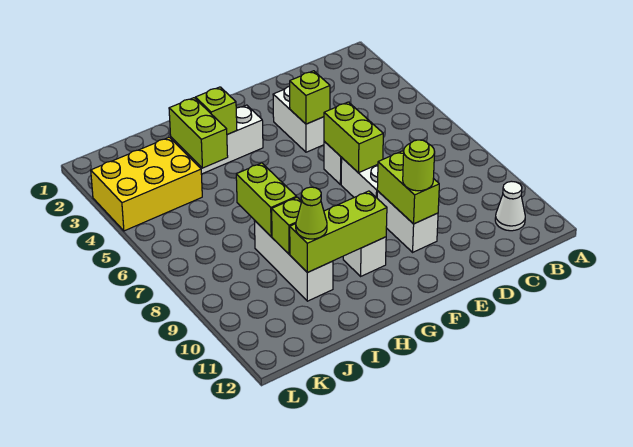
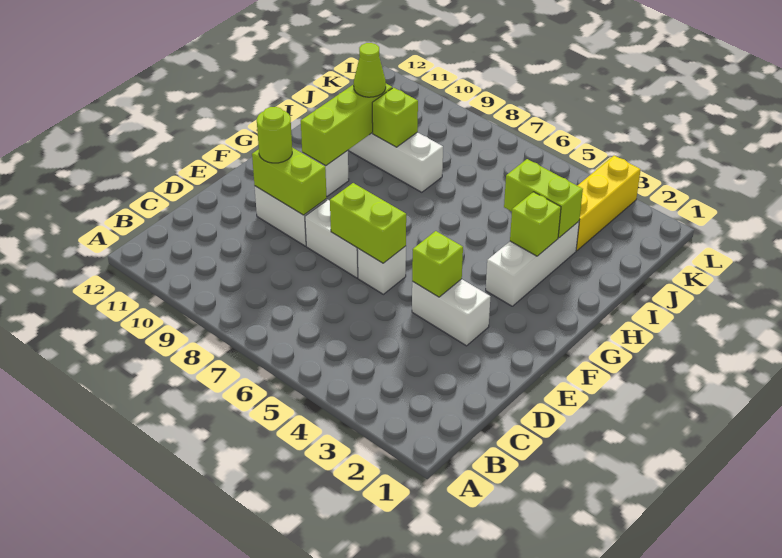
white 1x1 cone [495,181,525,231] -> none
lime 1x2 brick [236,163,297,236] -> none
yellow 2x3 brick [91,137,202,231] -> yellow 1x3 brick [576,156,641,251]

